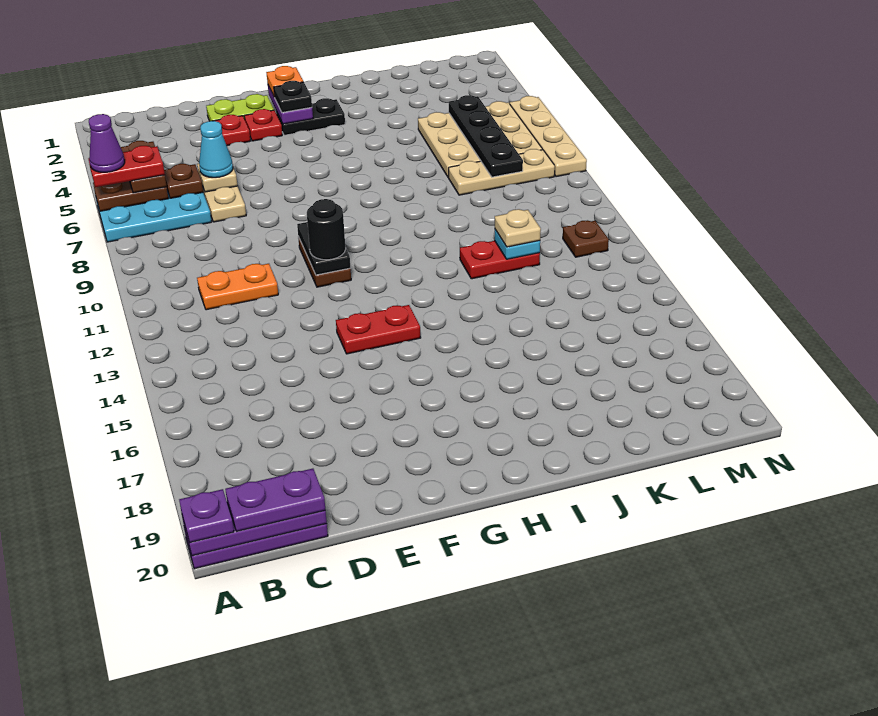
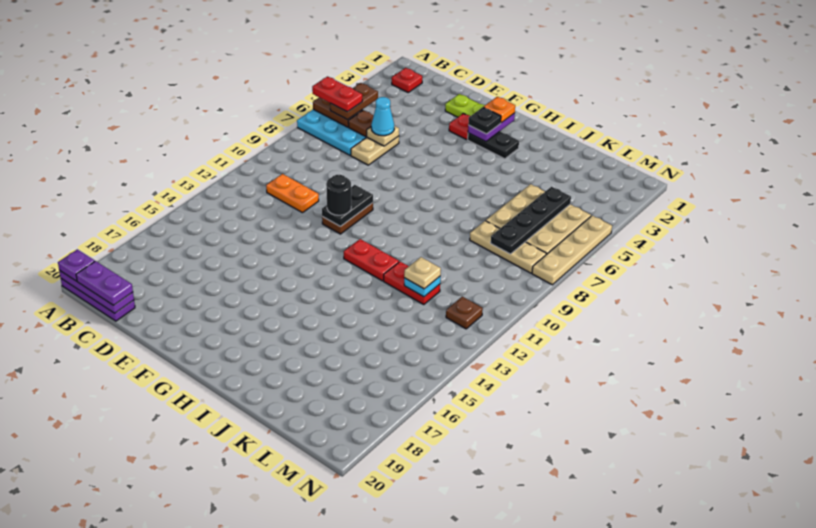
purple 1x1 cone [89,114,125,172] -> none
red 1x1 plate [214,115,251,146] -> red 1x1 plate moved to [392,68,422,92]
red 1x2 plate [336,305,421,354] -> red 1x2 plate moved to [344,239,399,281]

